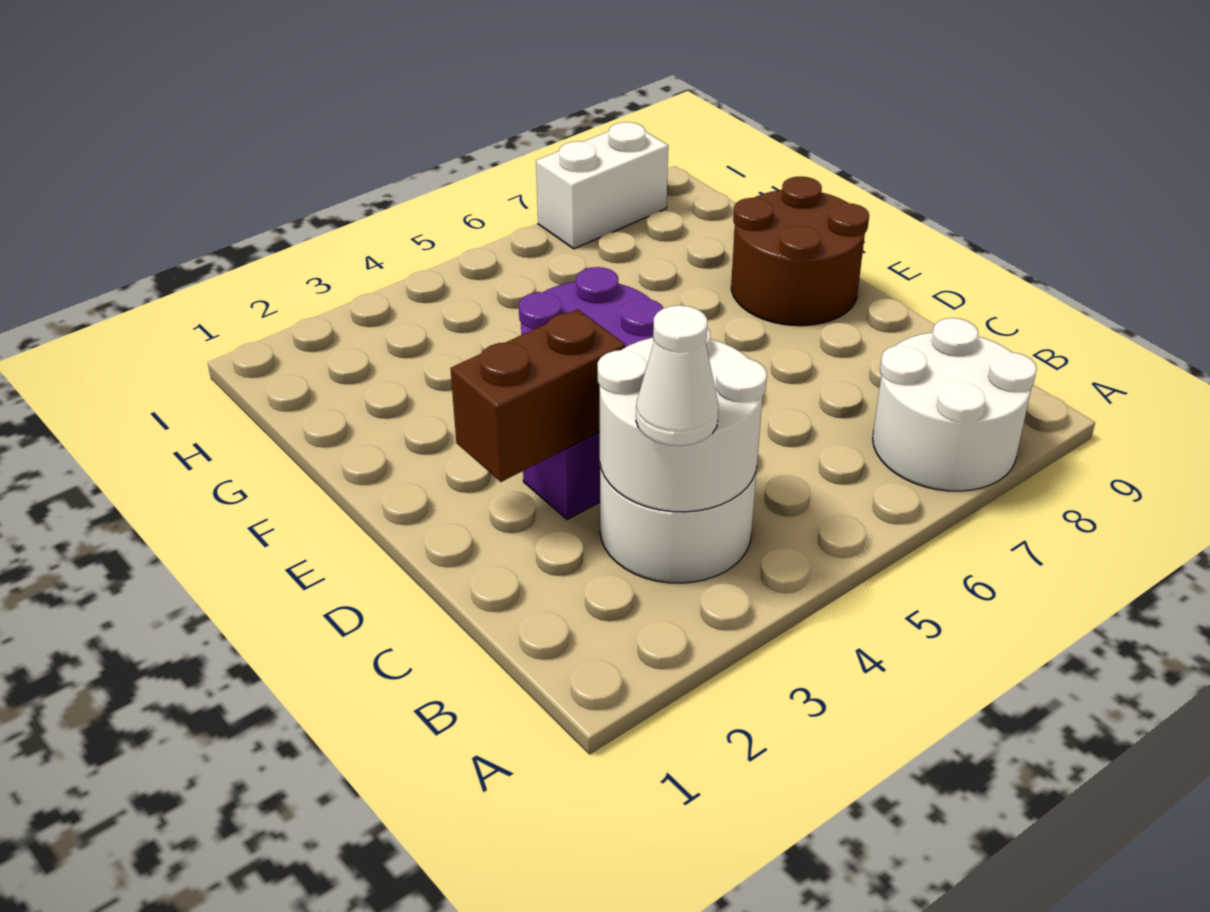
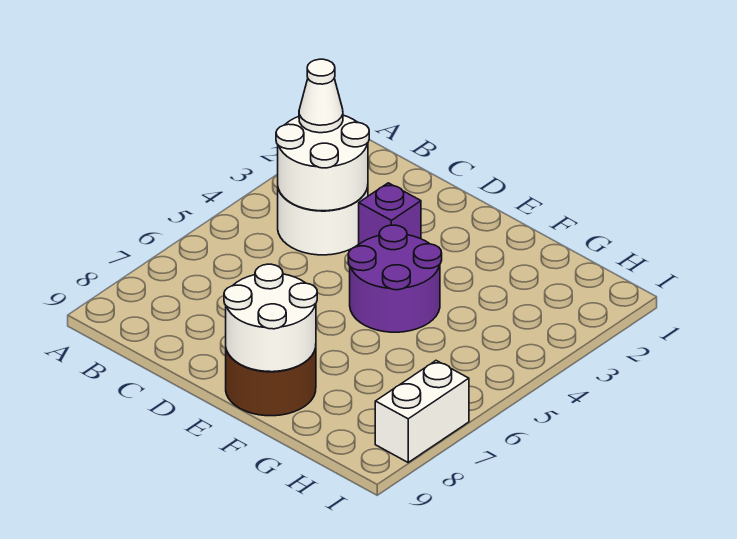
white 2x2 round brick [873,318,1037,491] -> white 2x2 round brick moved to [224,264,317,372]
brown 1x2 brick [451,309,625,482] -> none

